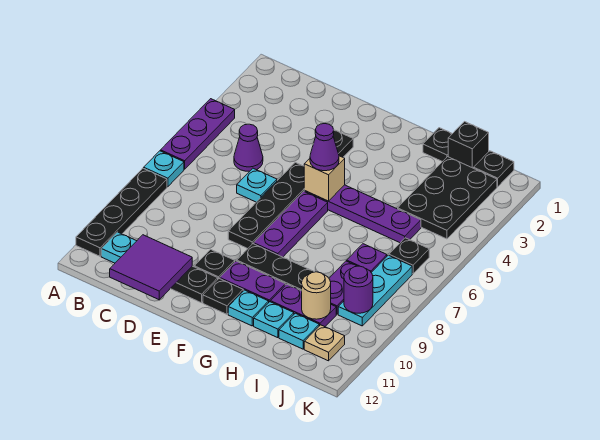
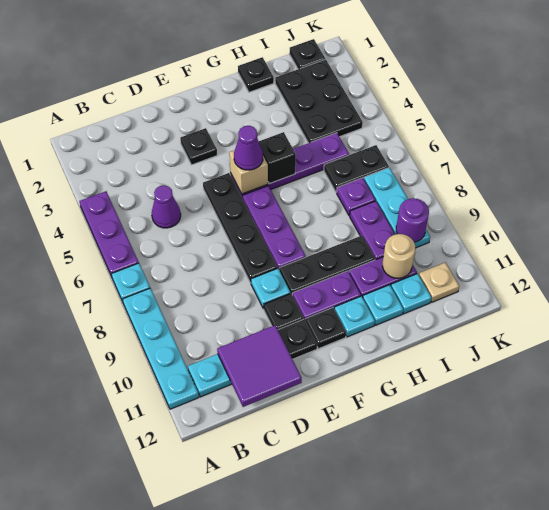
black 1x4 plate [76,168,167,256] -> cyan 1x4 plate [123,288,199,409]
cyan 1x1 plate [237,168,277,202] -> cyan 1x1 plate moved to [251,268,290,309]
black 1x1 brick [448,122,489,168] -> black 1x1 brick moved to [259,132,296,184]
black 1x1 plate [389,238,429,274] -> black 1x2 plate [324,145,389,192]

